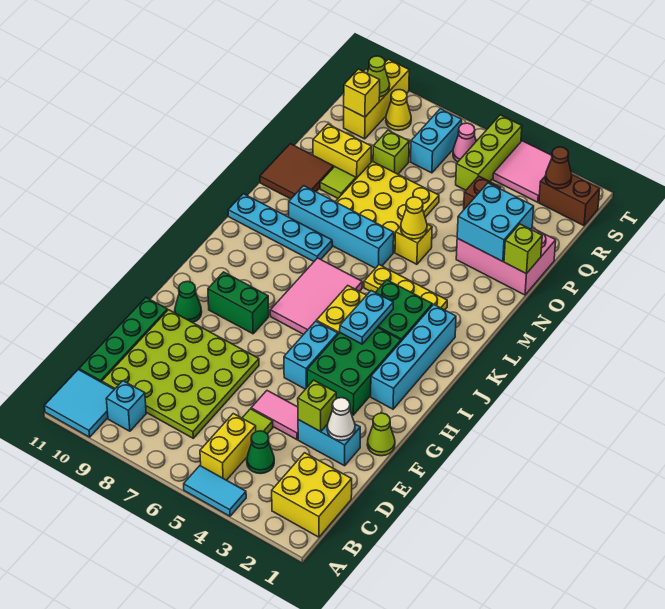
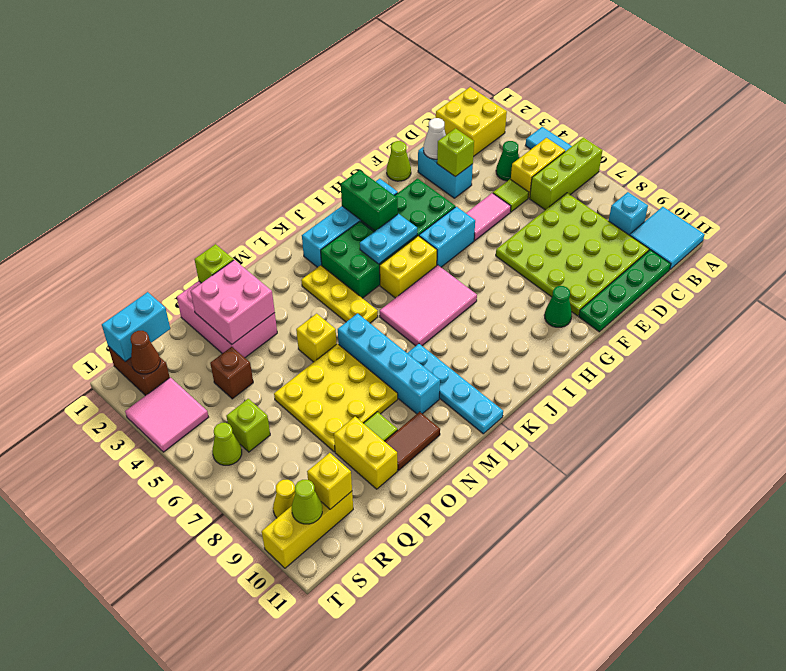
pink 1x2 tile [251,391,298,440] -> pink 1x2 tile turned to [466,193,511,241]
green 1x2 brick [208,272,269,334] -> green 1x2 brick moved to [341,170,398,231]
yellow 1x1 cone [401,197,427,239] -> none
brown 2x2 tile [260,144,334,199] -> brown 1x2 tile [385,412,440,470]
cyan 2x2 brick [457,183,534,262] -> pink 2x2 brick [191,260,275,344]
lime 1x1 brick [373,130,409,174] -> lime 1x1 brick moved to [226,399,270,452]
lime 1x3 brick [456,115,522,190] -> lime 1x3 brick moved to [530,138,603,210]
cyan 1x2 brick [411,109,462,173] -> cyan 1x2 brick moved to [102,292,170,362]
pink 1x1 cone [453,123,476,162] -> lime 1x1 cone [212,423,242,465]

